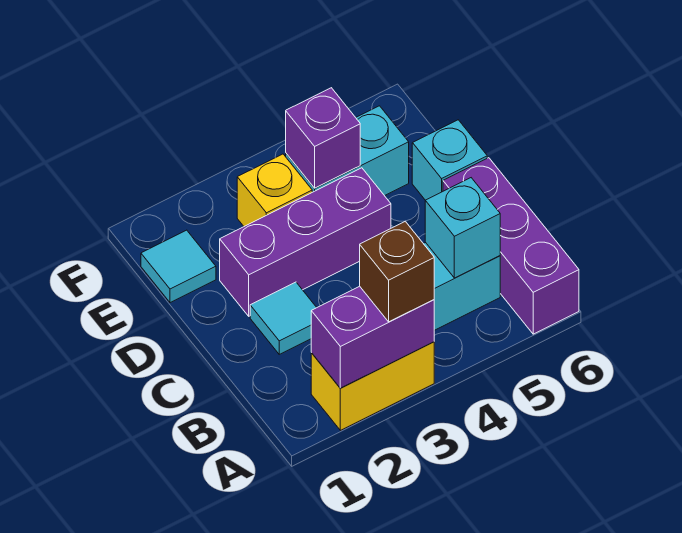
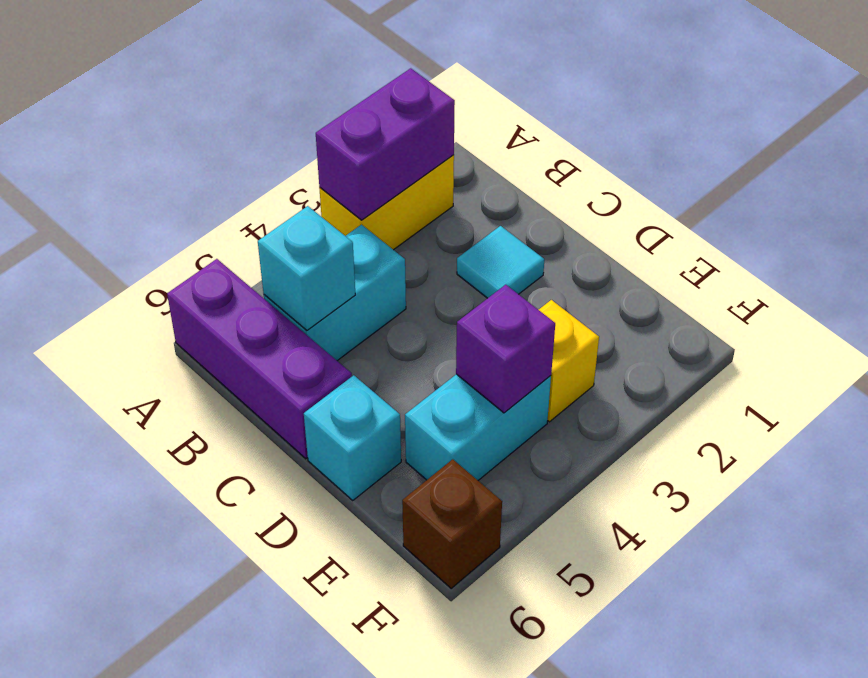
brown 1x1 brick [360,221,434,322] -> brown 1x1 brick moved to [402,459,502,588]
purple 1x3 brick [220,168,391,316] -> none
cyan 1x1 tile [141,230,216,303] -> none

